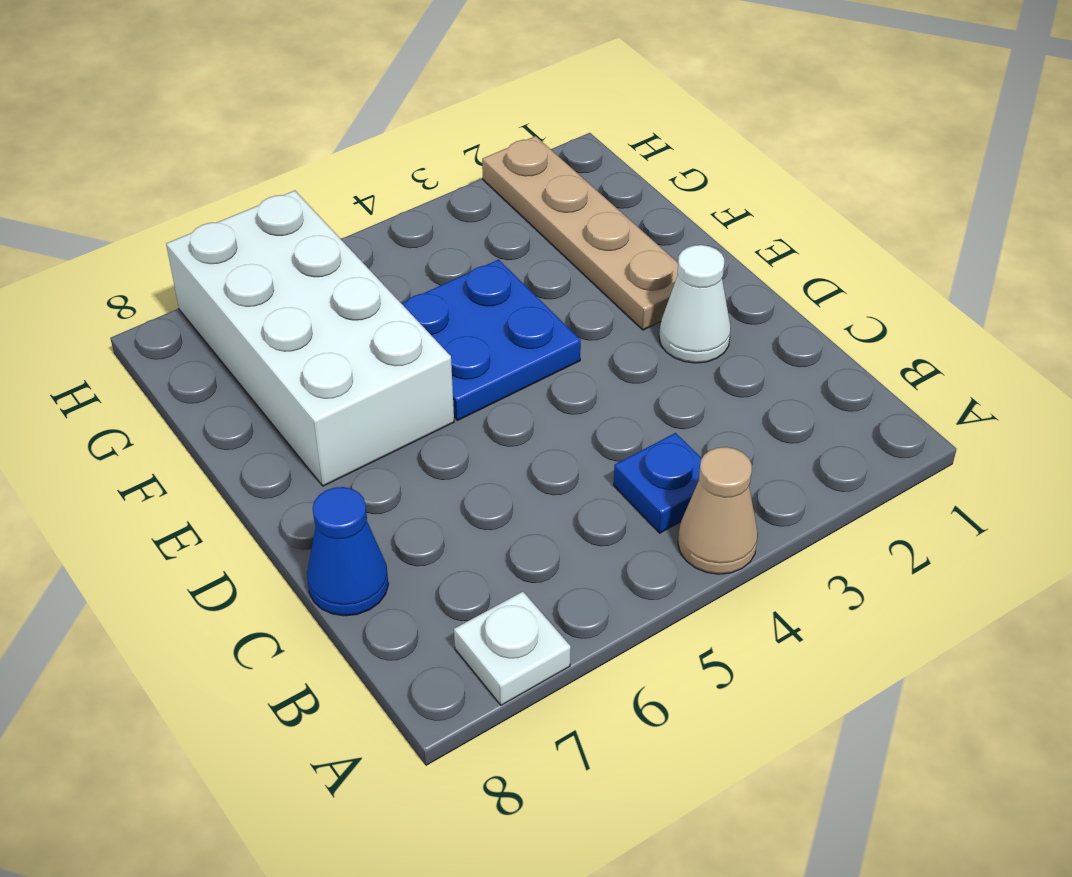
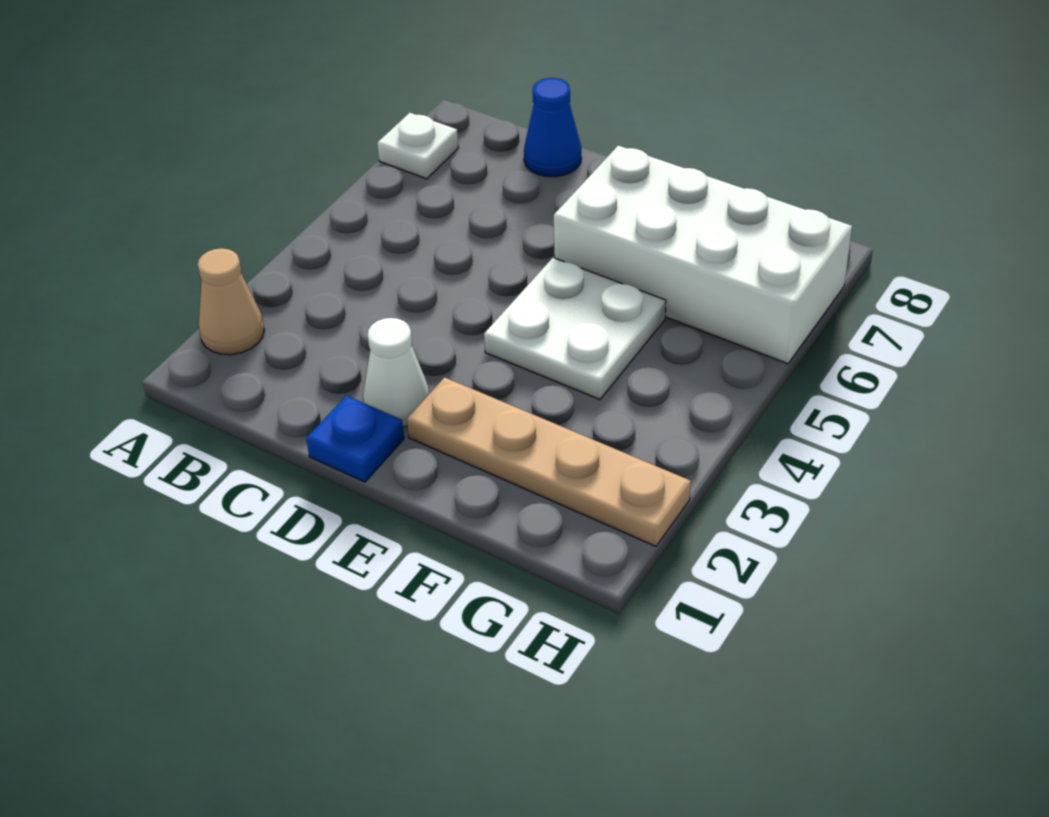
tan 1x1 cone [678,447,758,574] -> tan 1x1 cone moved to [198,248,264,355]
blue 1x1 plate [614,433,702,533] -> blue 1x1 plate moved to [306,396,404,482]
blue 2x2 plate [401,260,581,421] -> white 2x2 plate [484,258,666,399]

